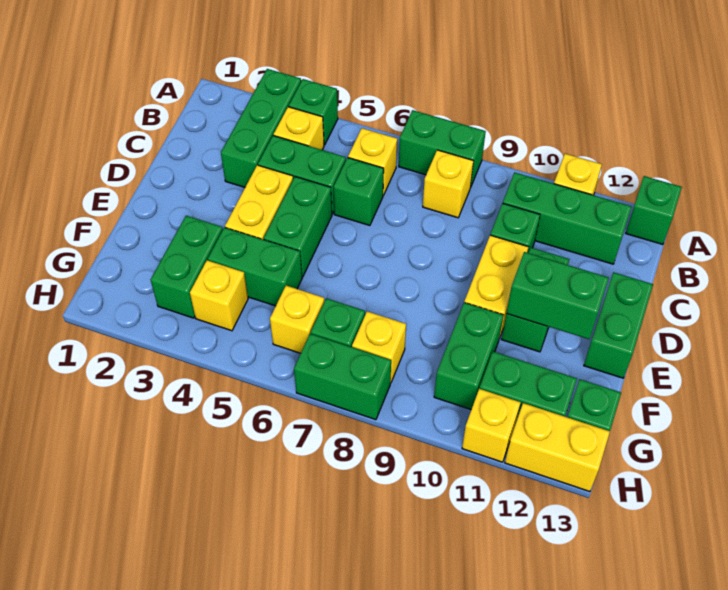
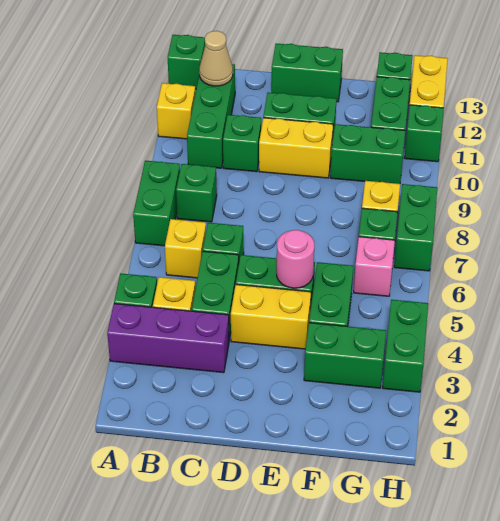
green 1x3 brick [221,69,301,187] -> purple 1x3 brick [107,304,229,373]
yellow 1x1 brick [423,150,473,218] -> green 1x1 brick [176,164,217,222]
none -> tan 1x1 cone [199,31,233,86]
none -> pink 1x1 round brick [277,230,314,288]
green 1x2 brick [506,252,609,339] -> green 1x2 brick moved to [383,300,428,392]
yellow 1x1 brick [190,260,248,331] -> none
yellow 1x1 brick [270,286,324,353] -> pink 1x1 brick [354,237,395,296]
yellow 1x1 brick [462,389,521,462] -> green 1x1 brick [405,105,444,162]

